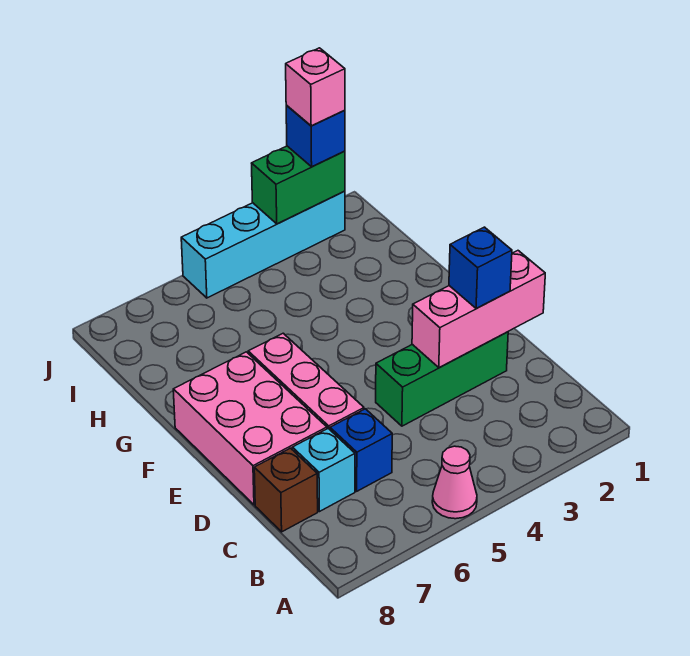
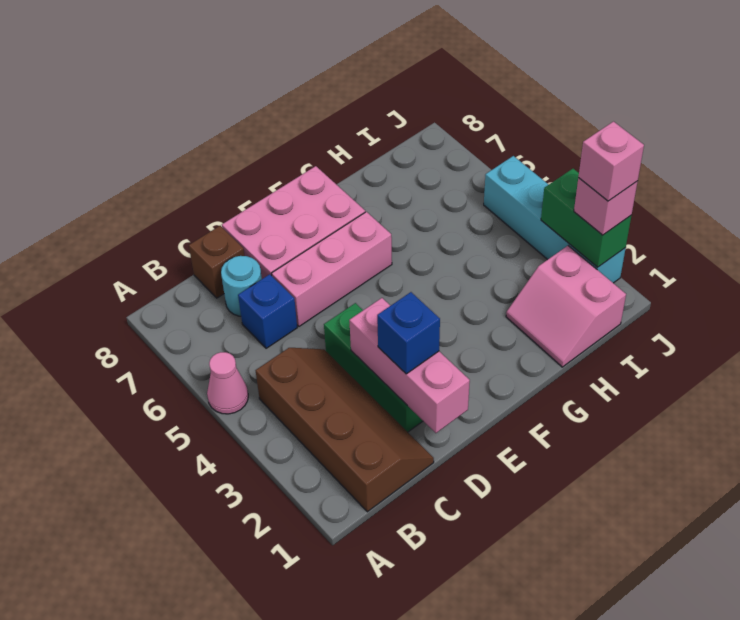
none -> brown 2x4 slope [256,348,434,512]
cyan 1x1 brick [292,428,355,512] -> cyan 1x1 round brick [221,256,262,316]
none -> pink 2x2 slope [506,246,626,367]
blue 1x1 brick [286,105,345,167] -> pink 1x1 brick [574,178,638,235]

